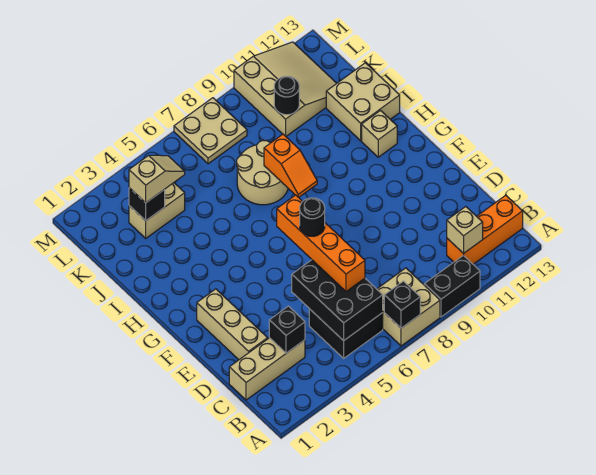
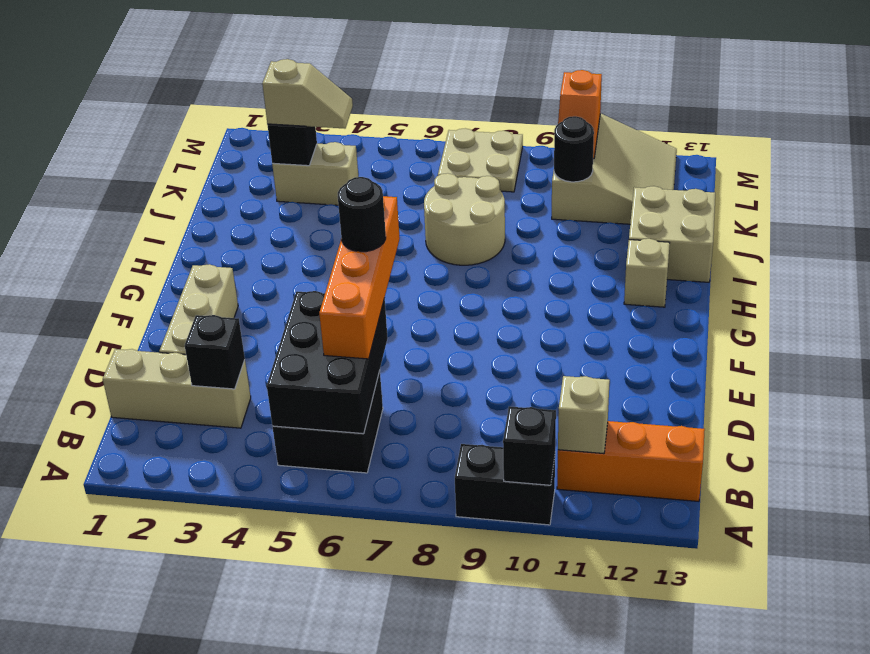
tan 2x2 brick [377,268,440,346] -> none
black 1x1 brick [384,281,420,328] -> black 1x1 brick moved to [503,406,556,485]
orange 1x2 slope [264,134,317,197] -> orange 1x2 slope moved to [558,70,602,159]

